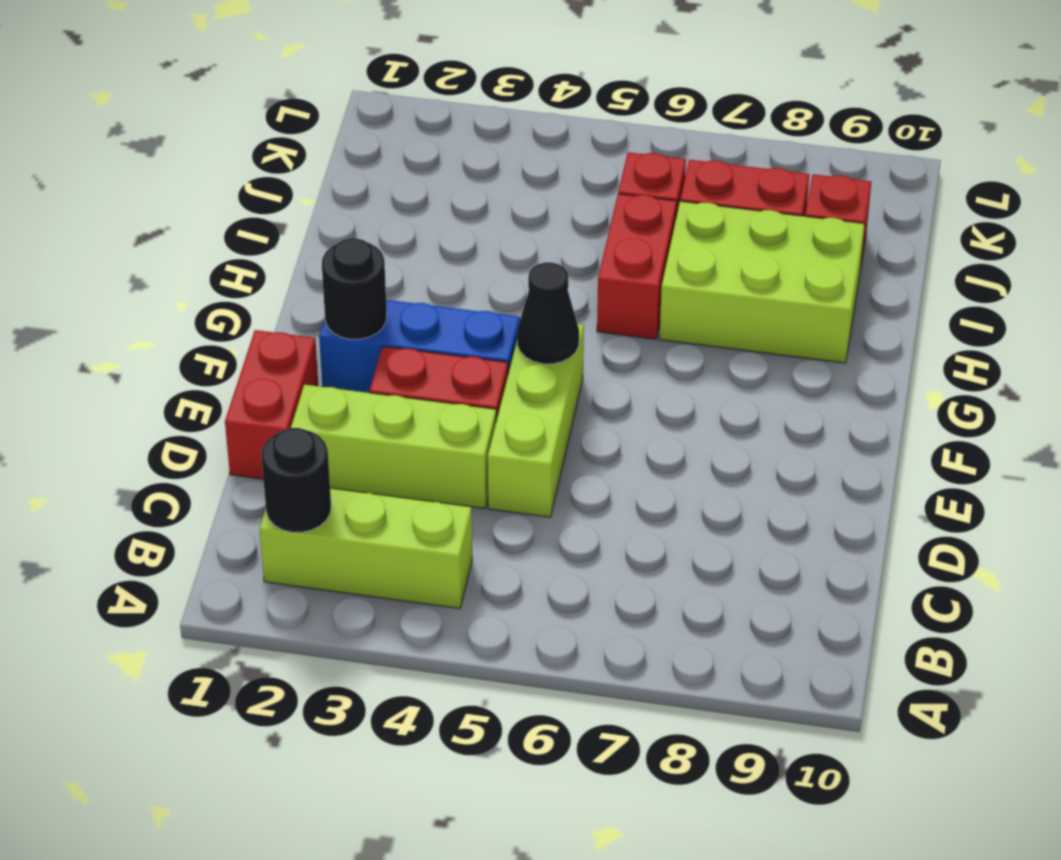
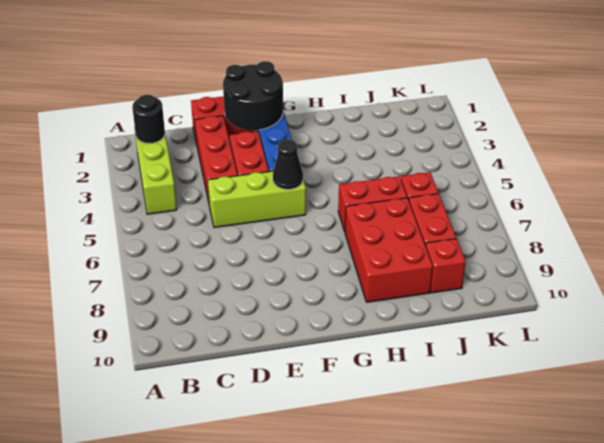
lime 1x3 brick [291,385,496,509] -> red 1x3 brick [195,116,237,202]
black 1x1 round brick [322,238,387,339] -> black 2x2 round brick [223,61,283,130]
lime 2x3 brick [660,201,865,363] -> red 2x3 brick [345,198,433,302]

